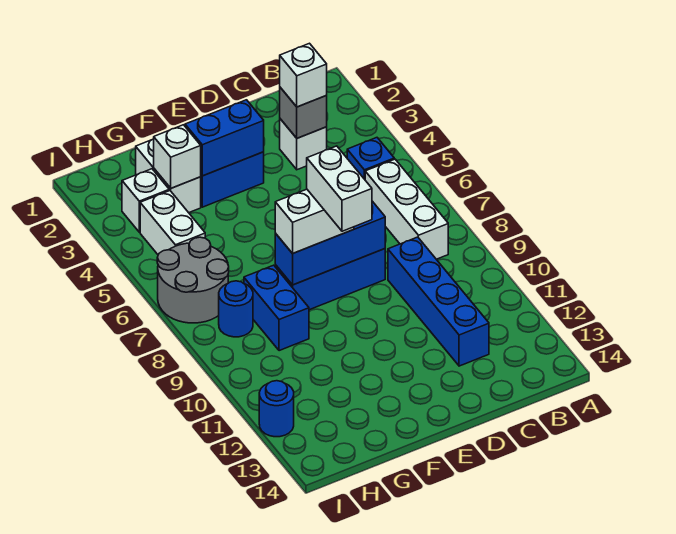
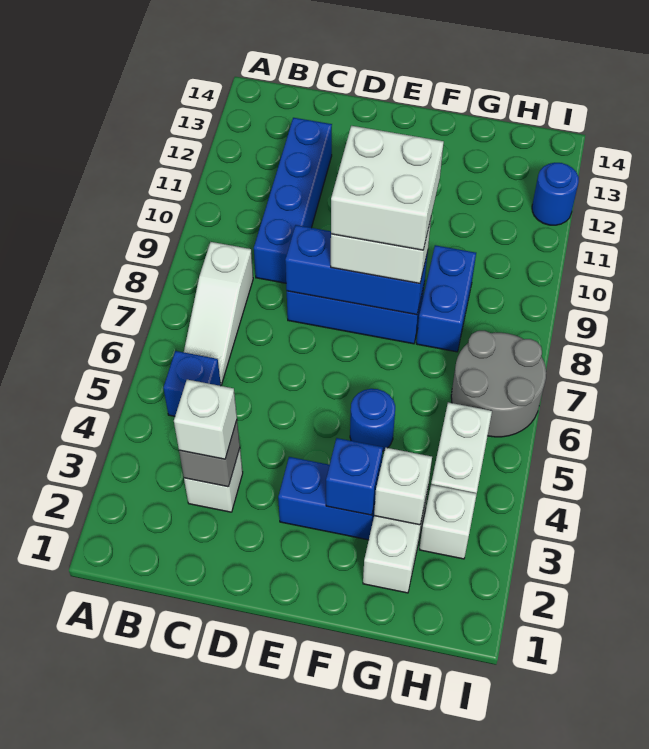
white 1x3 brick [365,159,448,259] -> white 1x3 slope [184,242,253,385]
blue 1x2 brick [185,100,264,176] -> blue 1x1 brick [326,438,383,515]
white 1x2 brick [307,146,372,231] -> white 2x2 brick [331,126,444,250]
blue 1x1 round brick [219,281,253,337] -> blue 1x1 round brick moved to [350,389,395,451]

